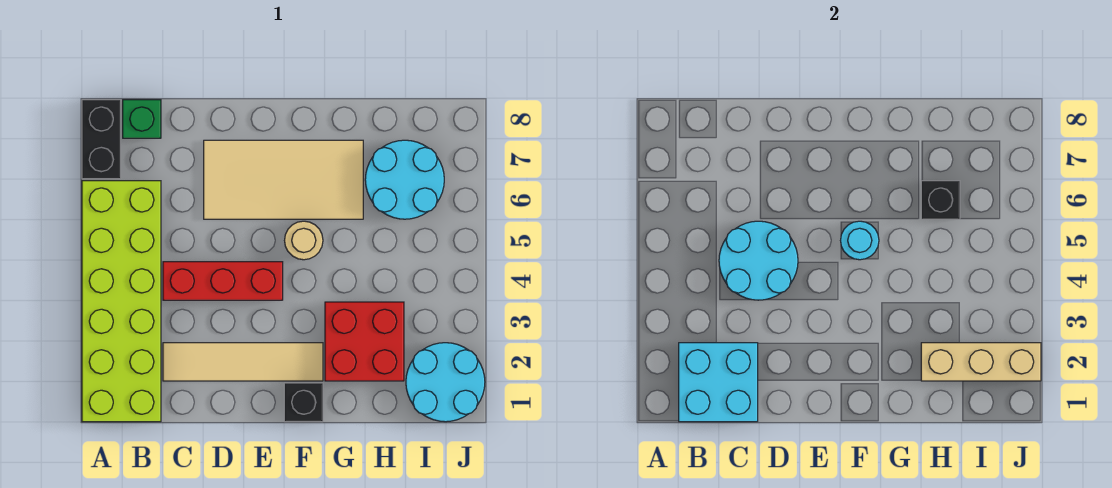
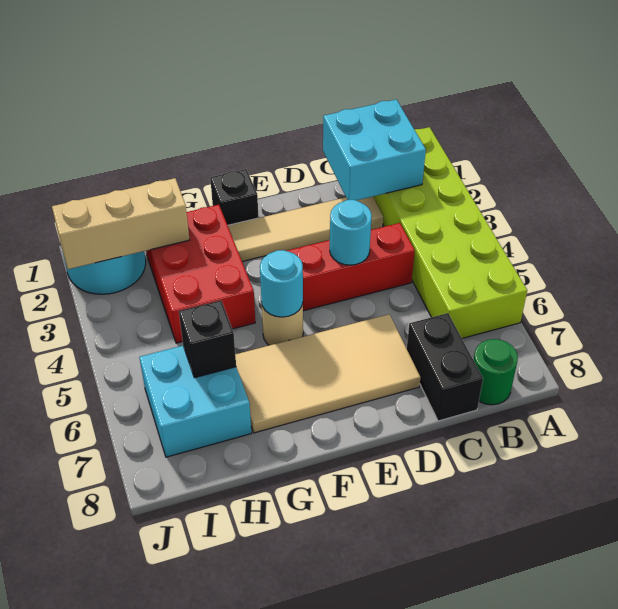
black 1x2 brick [82,100,121,179] -> black 1x2 brick moved to [407,313,483,421]
green 1x1 brick [123,100,161,138] -> green 1x1 round brick [474,339,518,405]
cyan 2x2 round brick [719,221,798,300] -> cyan 1x1 round brick [330,200,372,265]
red 2x2 brick [325,302,404,381] -> red 2x3 brick [146,205,255,343]
cyan 2x2 round brick [365,140,444,219] -> cyan 2x2 brick [139,346,251,457]

